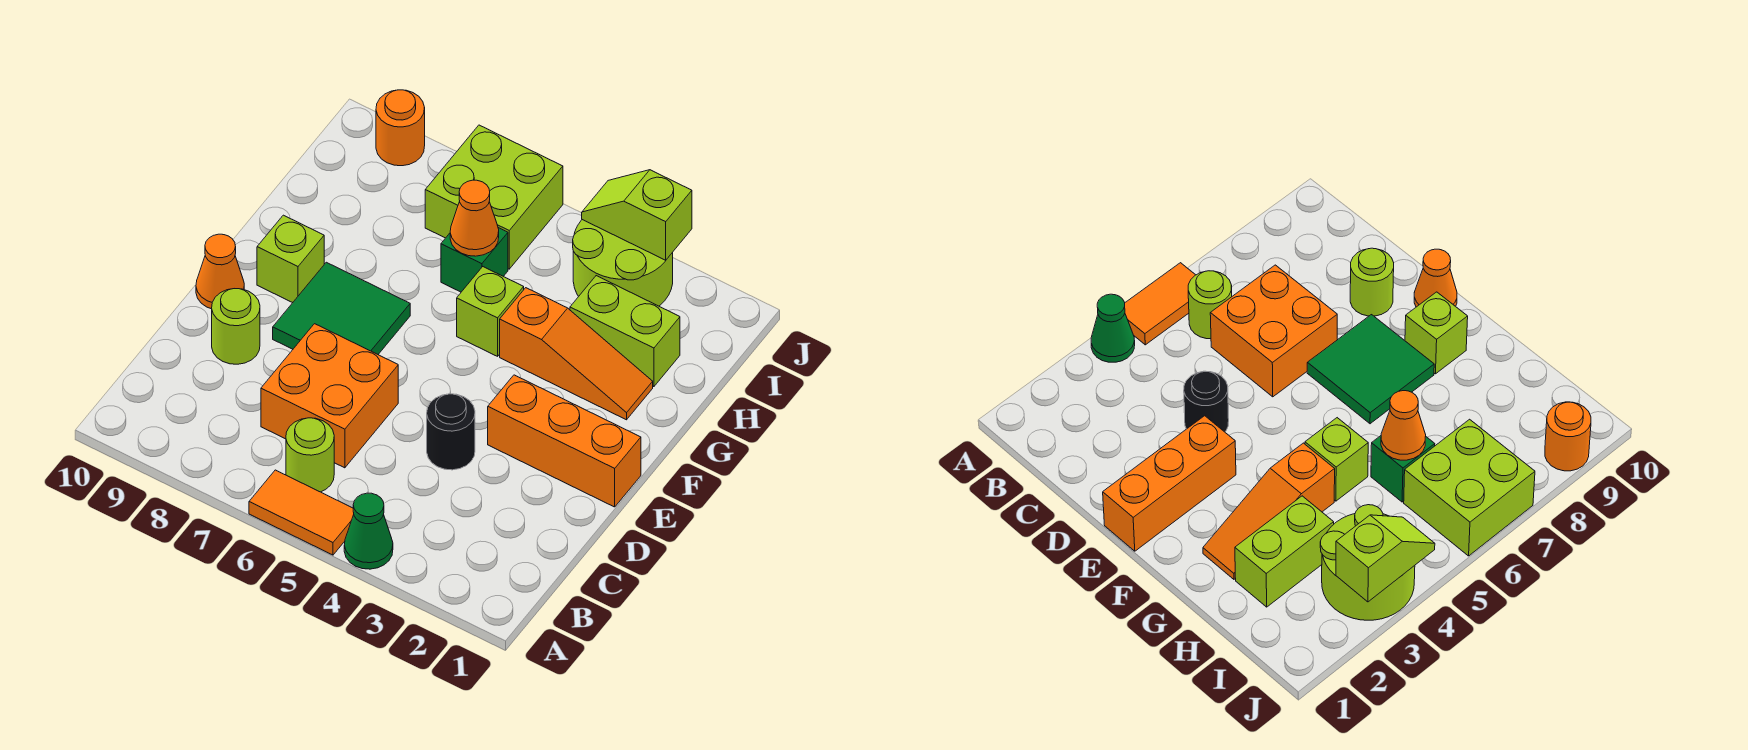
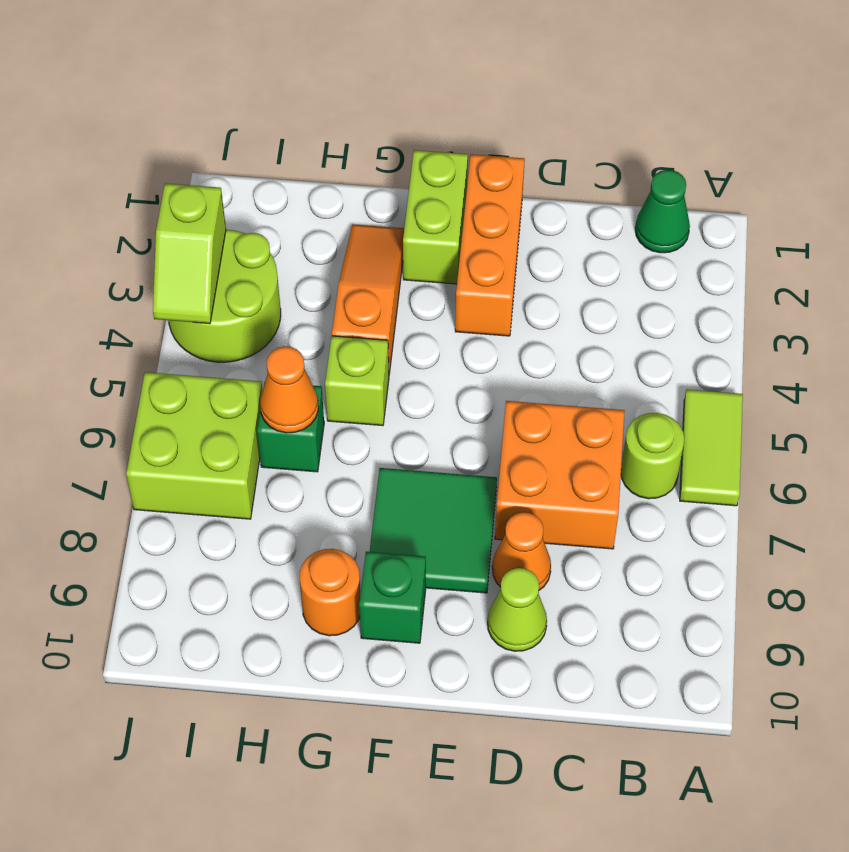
green 1x1 cone [344,493,393,569] -> green 1x1 cone moved to [635,170,690,253]
orange 1x2 tile [249,470,354,555] -> lime 1x2 tile [680,389,743,506]
black 1x1 round brick [427,394,475,470] -> none
lime 1x1 round brick [212,289,260,364] -> lime 1x1 cone [488,568,547,651]
orange 1x1 cone [196,234,244,309] -> orange 1x1 cone moved to [492,512,551,590]
lime 1x1 brick [257,215,324,303] -> green 1x1 brick [359,552,426,643]
lime 1x2 brick [570,276,680,387] -> lime 1x2 brick moved to [403,150,468,284]
orange 1x1 round brick [376,90,425,166] -> orange 1x1 round brick moved to [300,549,360,636]

